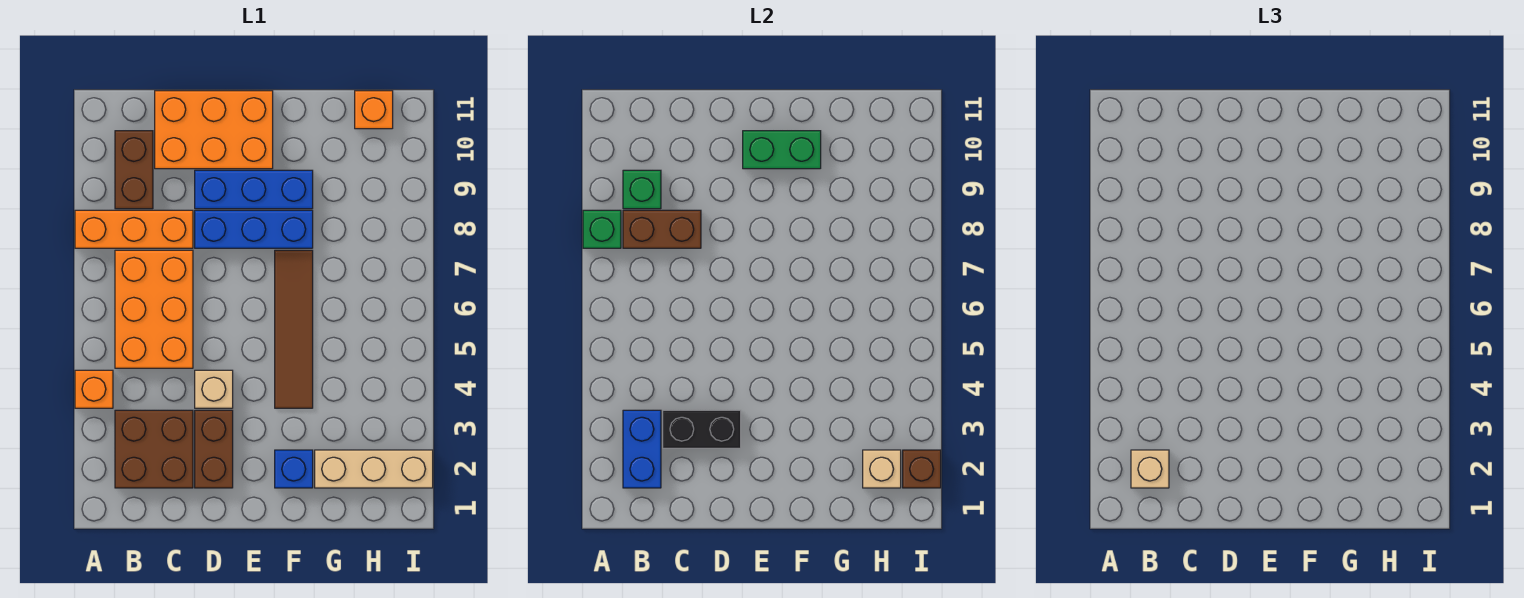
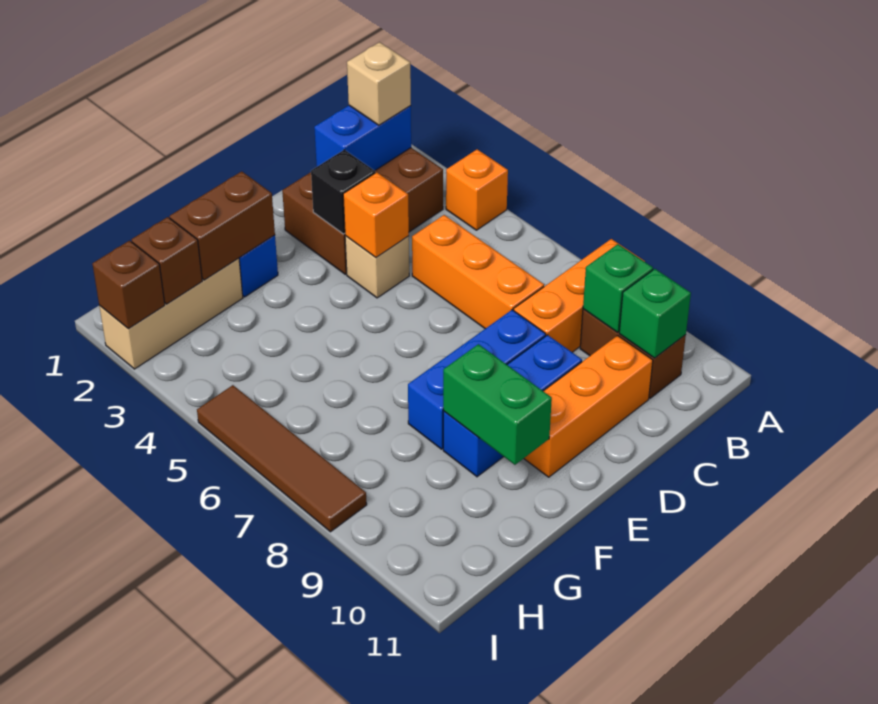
green 1x1 brick [583,210,621,248] -> green 1x1 brick moved to [619,269,691,358]
blue 1x2 brick [623,410,661,488] -> blue 1x2 brick turned to [314,105,411,171]
orange 2x3 brick [115,250,193,368] -> orange 1x3 brick [412,215,544,329]
brown 1x2 brick [623,210,701,248] -> brown 1x2 brick moved to [170,171,275,280]
black 1x2 brick [663,410,741,448] -> black 1x1 brick [311,150,375,234]
orange 2x3 brick [155,91,273,169] -> orange 1x3 brick [524,336,653,477]
green 1x2 brick [743,131,821,169] -> green 1x2 brick turned to [443,344,552,465]
brown 1x4 tile [275,250,313,408] -> brown 1x4 tile moved to [197,385,367,532]
tan 1x1 brick [863,450,901,488] -> brown 1x1 brick [132,217,202,304]
orange 1x1 brick [355,91,393,129] -> orange 1x1 brick moved to [343,172,409,257]

